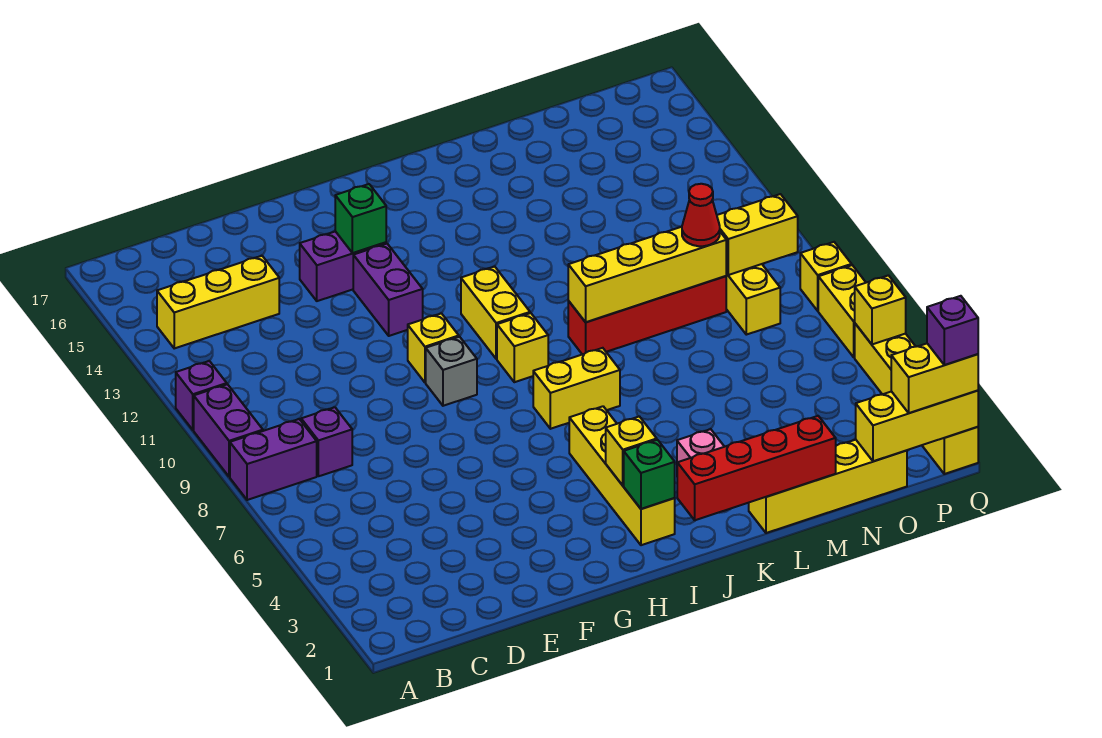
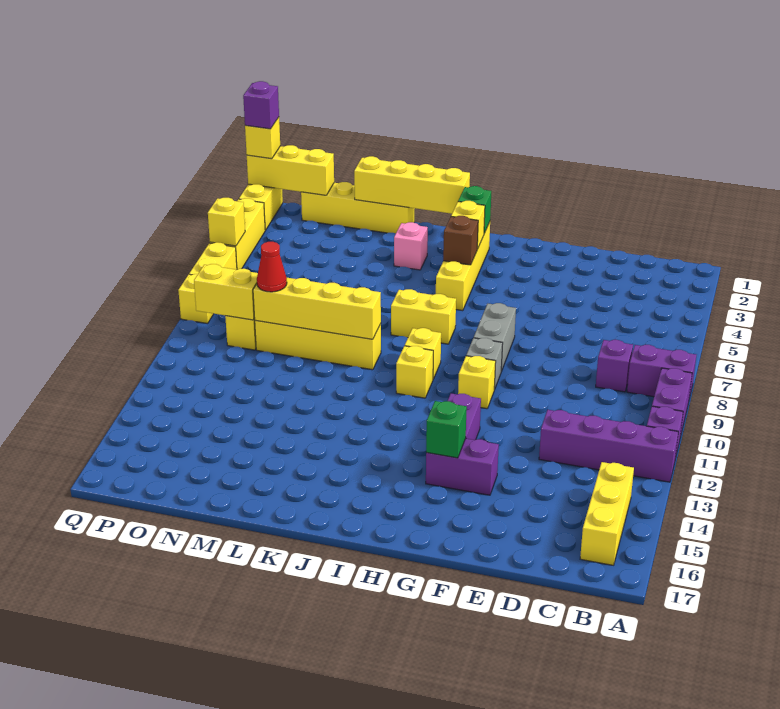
none -> purple 1x4 brick [539,410,678,482]
yellow 1x3 brick [157,256,279,348] -> yellow 1x3 brick turned to [580,462,634,565]
none -> grey 1x2 brick [474,303,516,371]
none -> brown 1x1 brick [443,216,478,265]
yellow 1x2 brick [461,267,530,359] -> yellow 1x1 brick [396,346,433,398]
red 1x4 brick [677,416,836,520] -> yellow 1x4 brick [354,156,470,214]
red 1x4 brick [568,276,726,354] -> yellow 1x4 brick [255,320,381,370]
yellow 1x2 brick [891,344,978,413] -> yellow 1x1 brick [245,117,280,159]

